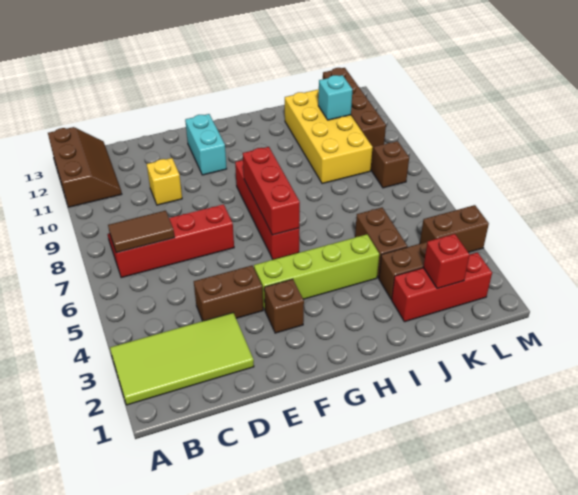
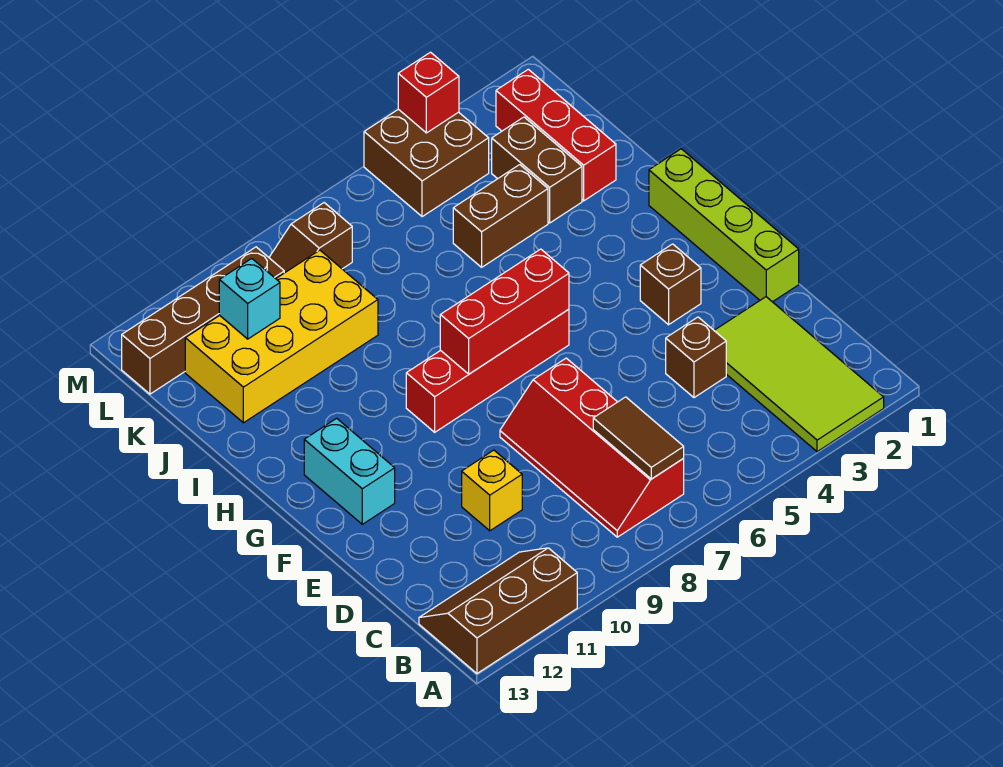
brown 1x2 brick [194,266,263,321] -> brown 1x1 brick [666,317,726,398]
lime 1x4 brick [254,234,379,310] -> lime 1x4 brick moved to [649,149,799,302]
cyan 1x2 brick [185,114,227,175] -> cyan 1x2 brick turned to [304,418,395,524]
red 1x1 brick [423,234,470,289] -> red 1x1 brick moved to [398,52,459,133]
brown 1x2 brick [420,205,489,252] -> brown 2x2 brick [364,109,489,217]

